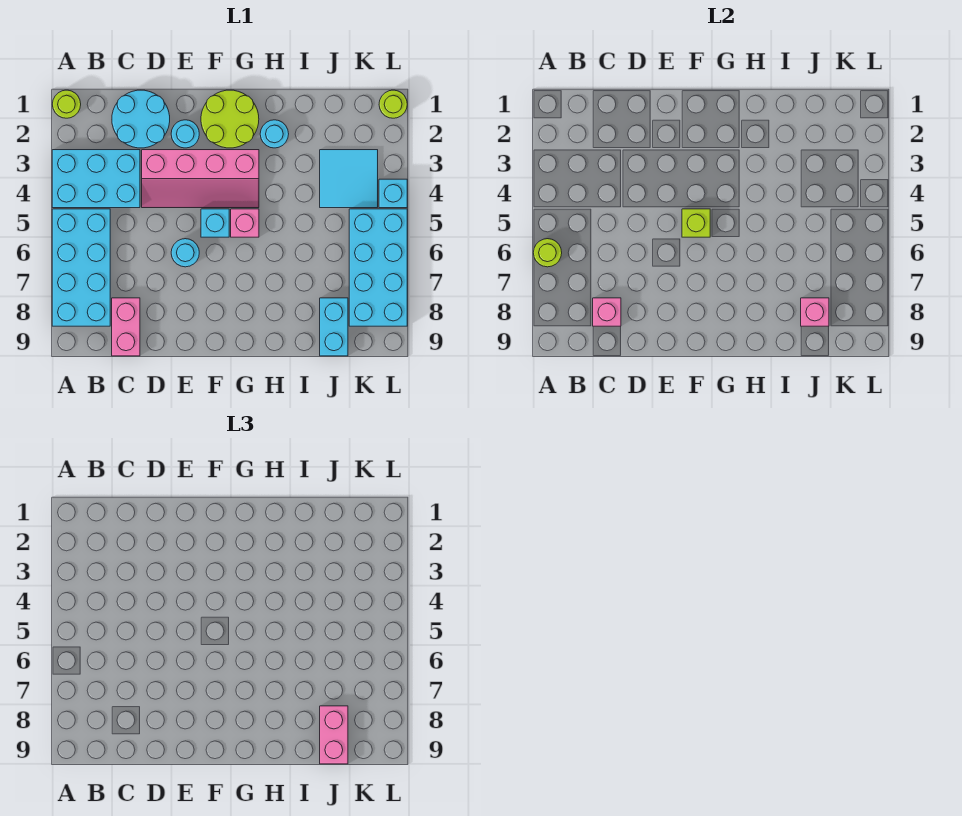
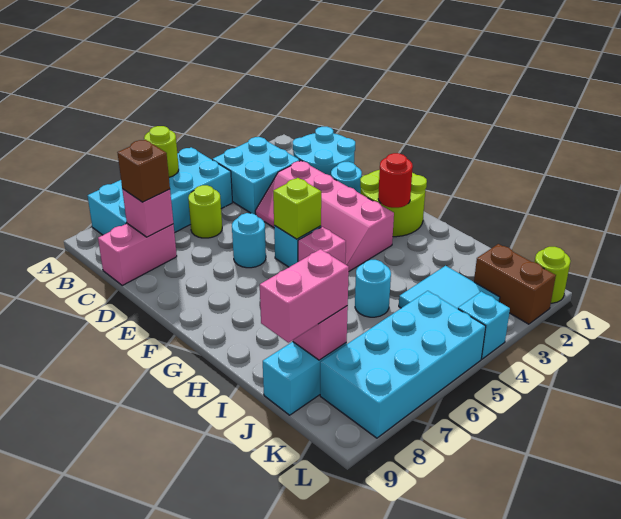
lime 1x1 round brick [52,90,81,118] -> lime 1x1 round brick moved to [188,185,222,238]
cyan 2x3 brick [52,150,140,208] -> cyan 2x2 brick [212,137,300,215]
none -> brown 1x1 brick [118,140,170,202]
none -> red 1x1 round brick [378,153,413,208]
cyan 1x1 round brick [260,120,289,148] -> cyan 1x1 round brick moved to [355,260,391,317]
none -> brown 1x2 brick [474,244,556,324]

